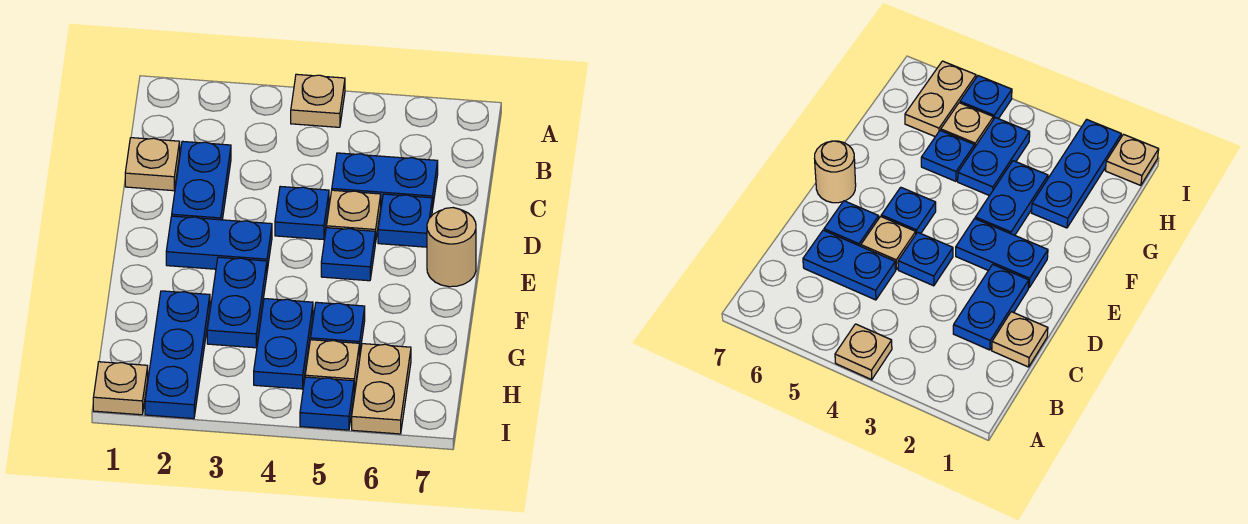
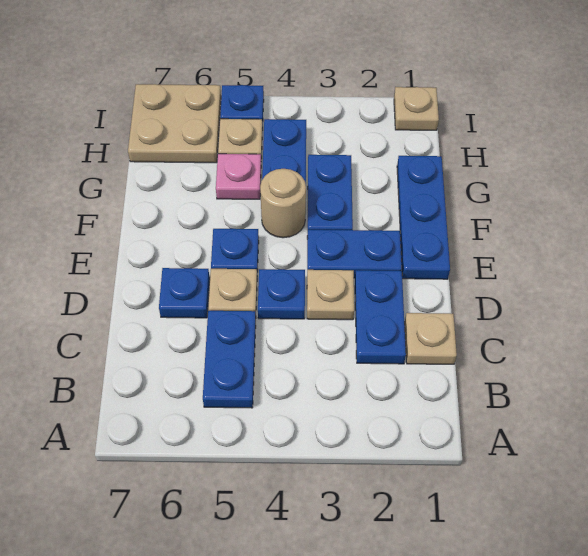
tan 1x1 plate [291,74,345,127] -> tan 1x1 plate moved to [307,270,354,320]
blue 1x2 plate [332,153,438,210] -> blue 1x2 plate turned to [203,311,256,408]
tan 1x1 round brick [427,208,476,287] -> tan 1x1 round brick moved to [260,169,306,238]
blue 1x3 plate [145,291,210,419] -> blue 1x3 plate moved to [397,156,450,279]
blue 1x1 plate [311,302,365,355] -> pink 1x1 plate [216,154,261,199]
tan 1x2 plate [352,344,411,434] -> tan 2x2 plate [128,84,221,163]

